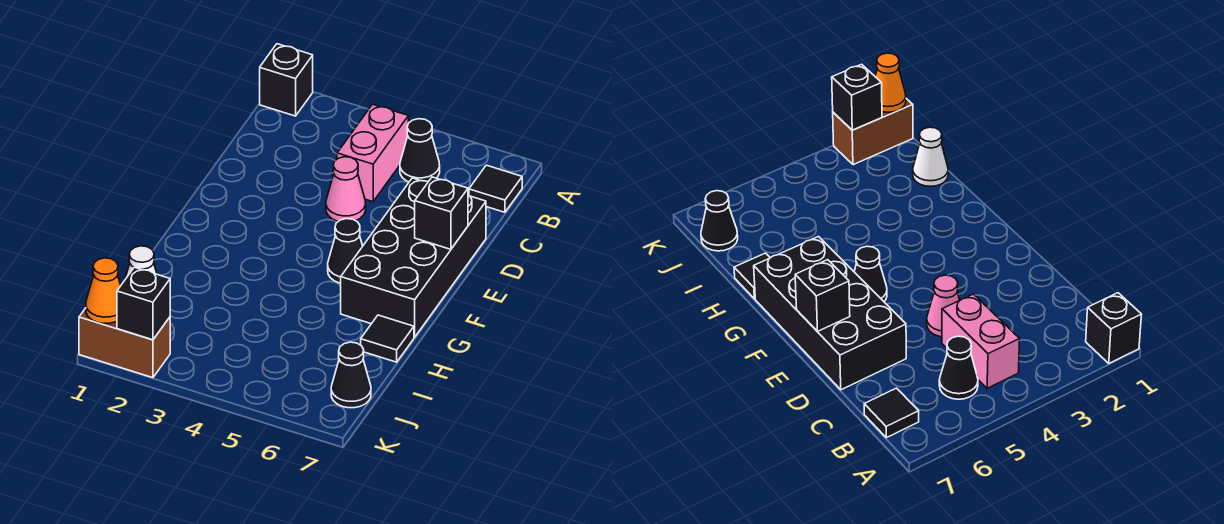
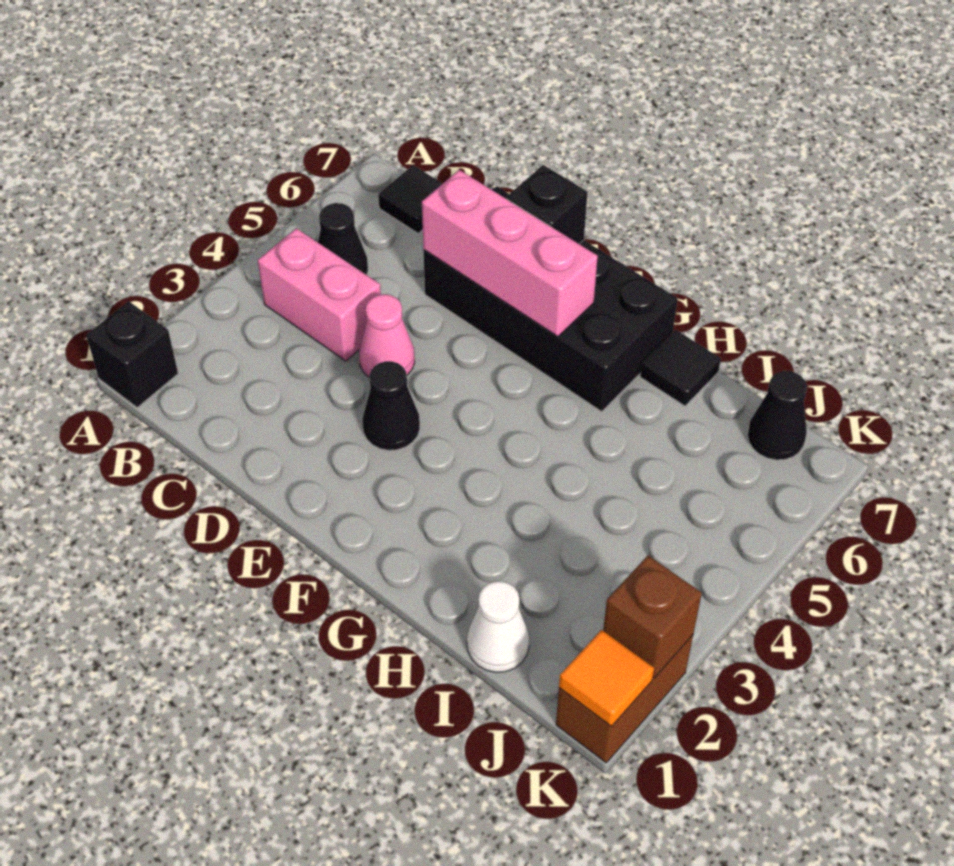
none -> pink 1x3 brick [422,170,598,337]
black 1x1 cone [328,219,363,283] -> black 1x1 cone moved to [363,361,420,450]
orange 1x1 cone [86,258,121,324] -> orange 1x1 tile [559,630,654,726]
black 1x1 brick [117,267,170,340] -> brown 1x1 brick [603,556,702,678]

